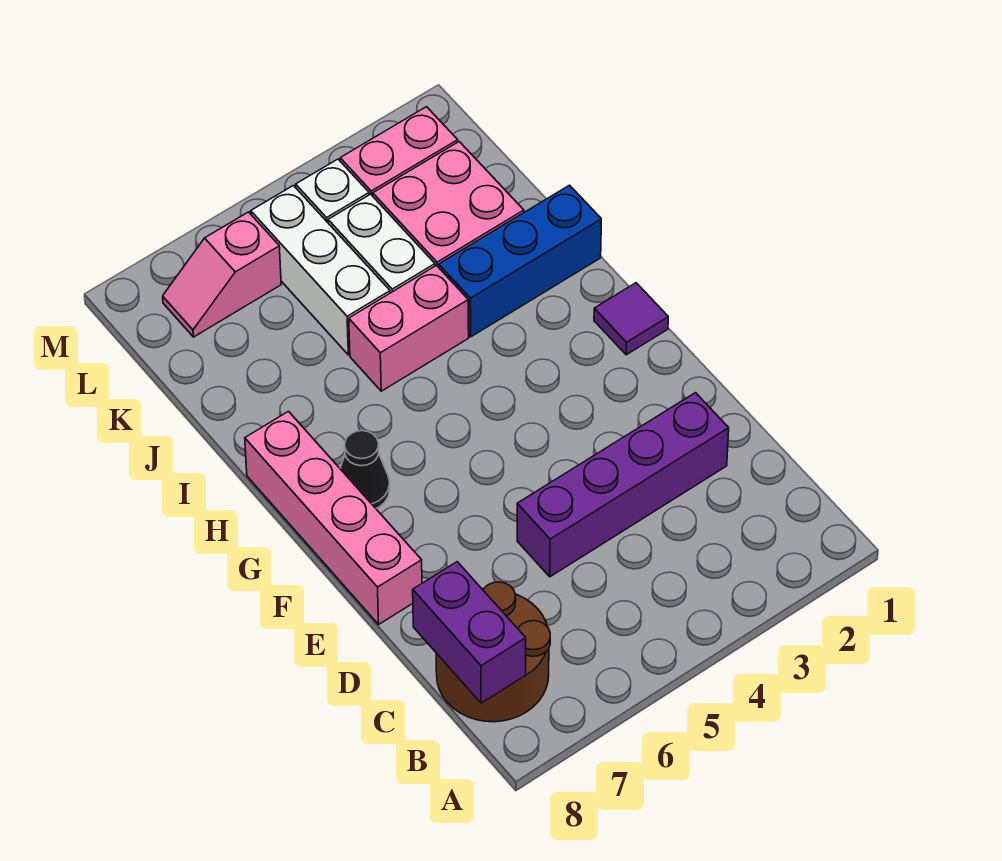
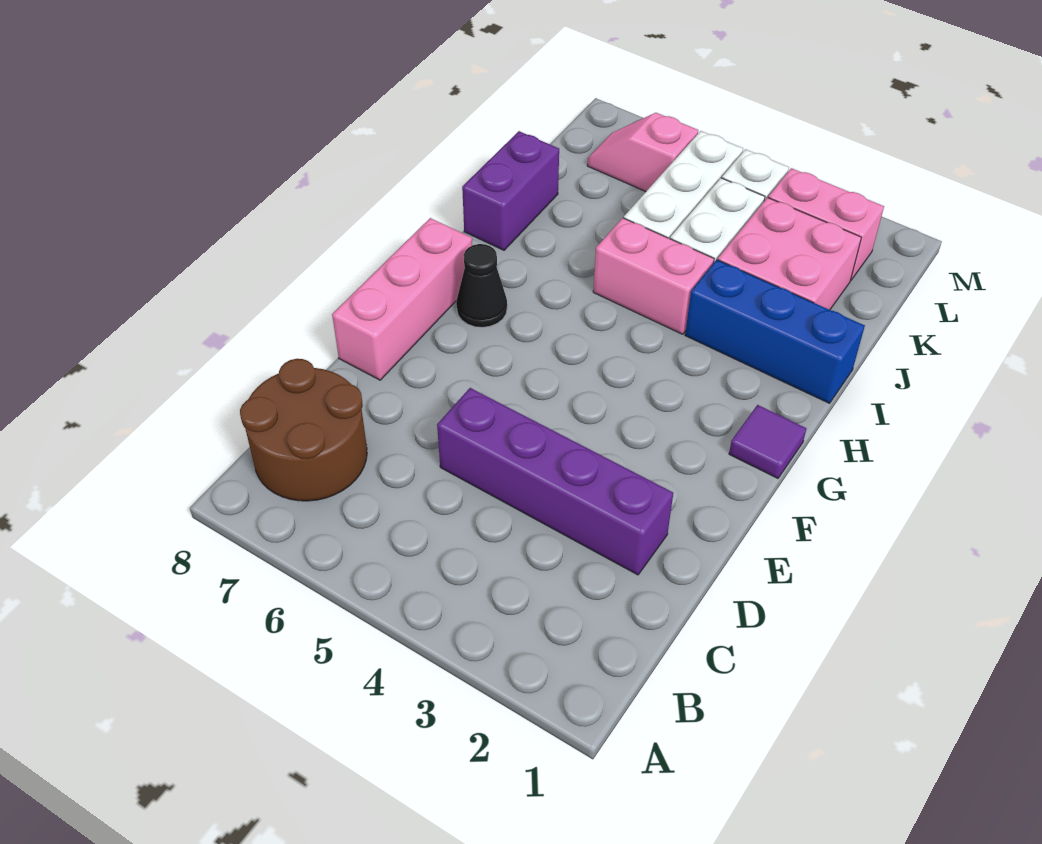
purple 1x2 brick [413,562,526,703] -> purple 1x2 brick moved to [462,131,559,250]
pink 1x4 brick [245,411,422,624] -> pink 1x3 brick [332,218,472,380]

